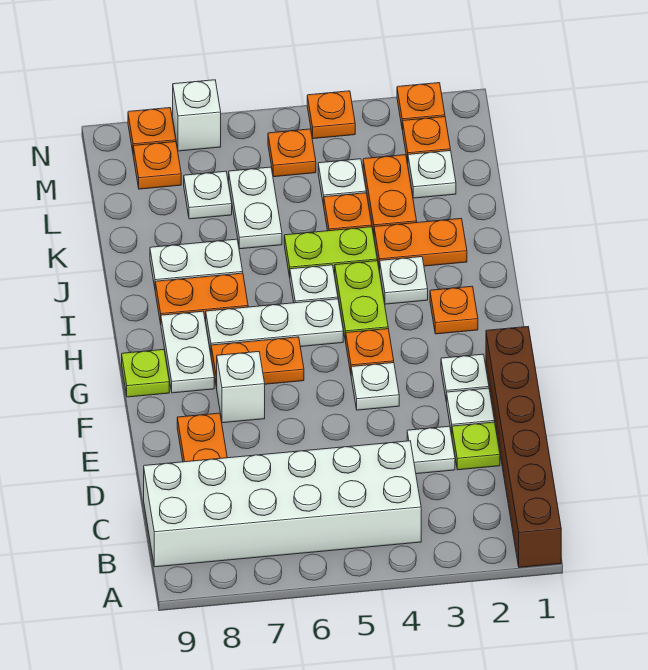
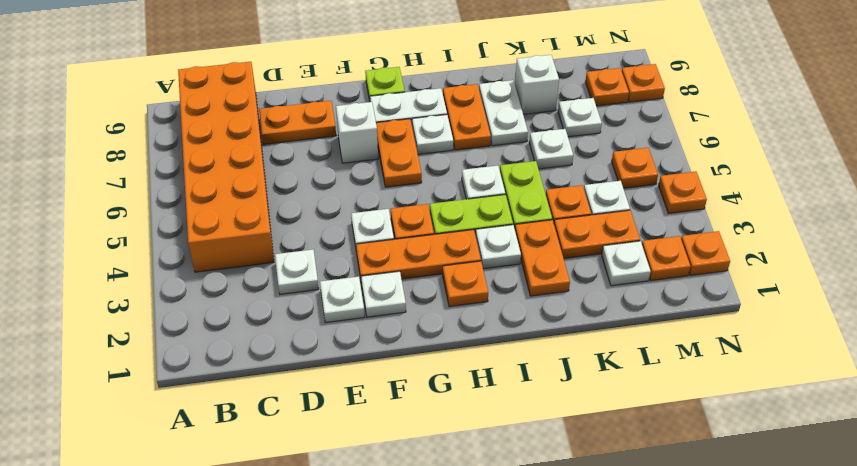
brown 1x6 brick [486,327,561,568] -> none
white 2x6 brick [144,441,421,567] -> orange 2x6 brick [178,62,274,272]
lime 1x1 plate [452,422,500,470] -> none
none -> orange 1x3 plate [356,230,481,284]
white 1x3 plate [206,299,343,352] -> white 1x1 plate [412,115,453,154]
white 1x2 plate [229,167,282,249] -> white 1x1 plate [529,129,573,169]
white 1x1 brick [173,80,221,151] -> white 1x1 brick moved to [515,55,559,114]

